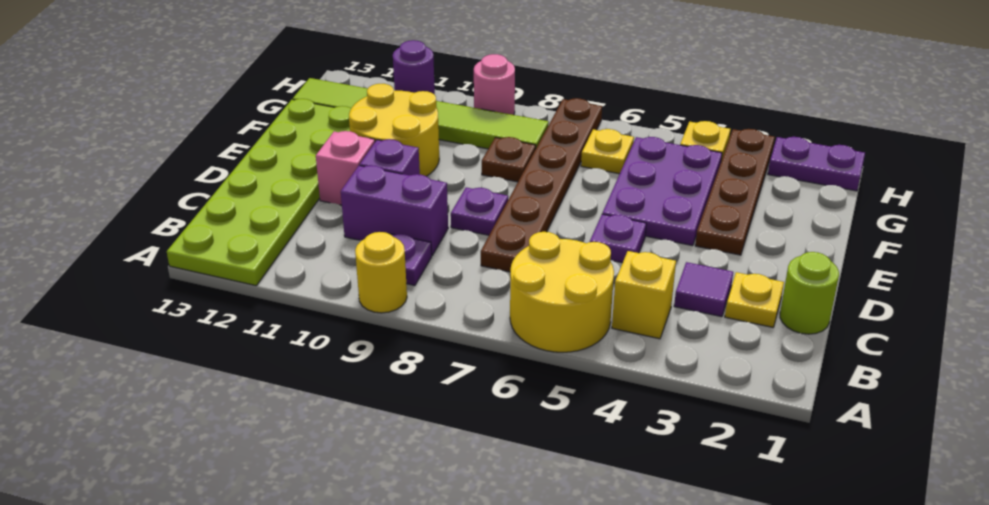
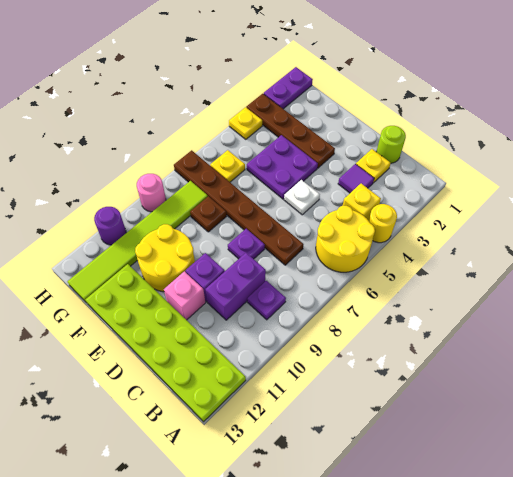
yellow 1x1 round brick [355,232,407,313] -> yellow 1x1 round brick moved to [369,204,397,243]
purple 1x1 plate [590,214,646,263] -> white 1x1 plate [284,180,320,215]
purple 2x3 plate [602,137,722,246] -> purple 2x2 plate [247,135,318,199]

